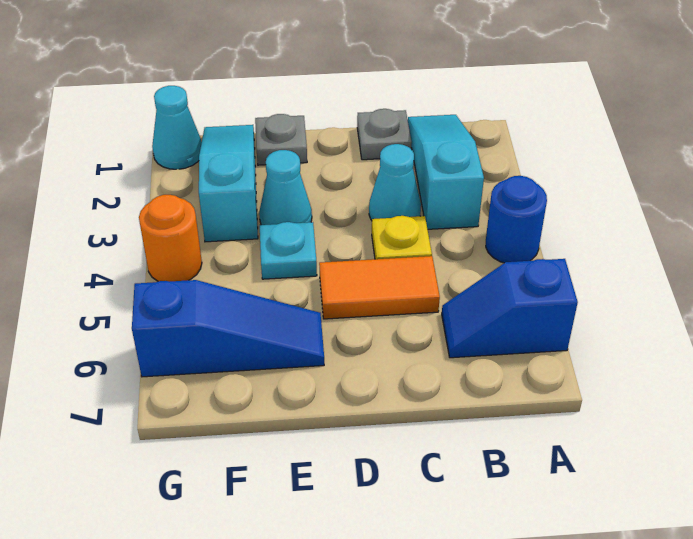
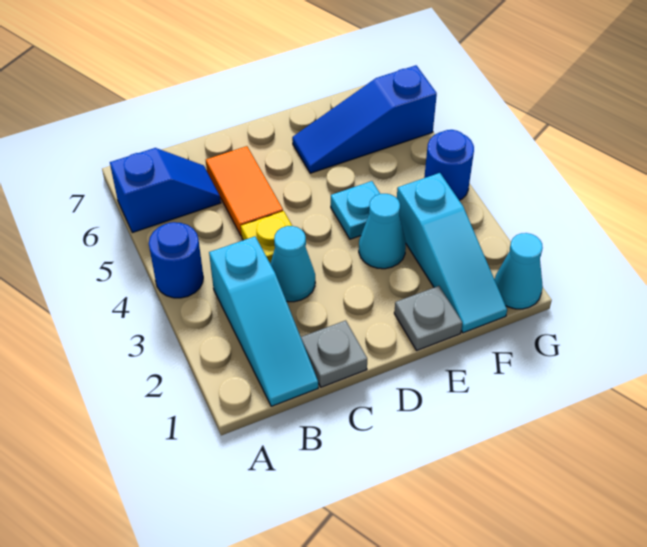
orange 1x2 tile [319,256,440,319] -> orange 1x2 tile turned to [206,146,283,235]
orange 1x1 round brick [139,195,202,282] -> blue 1x1 round brick [424,130,474,200]

